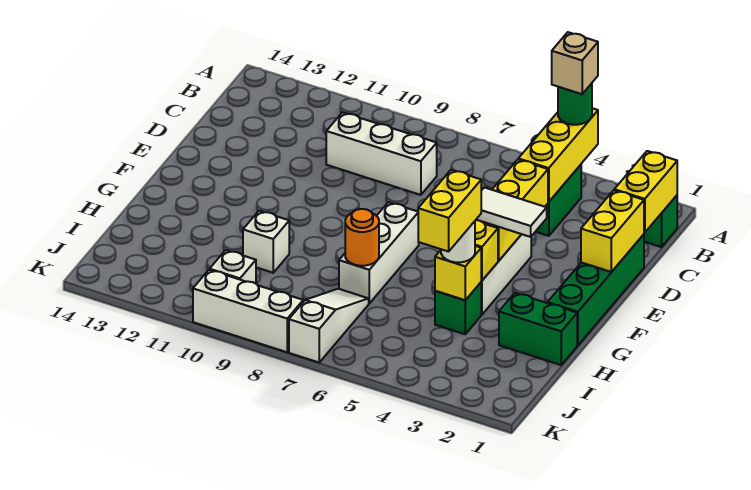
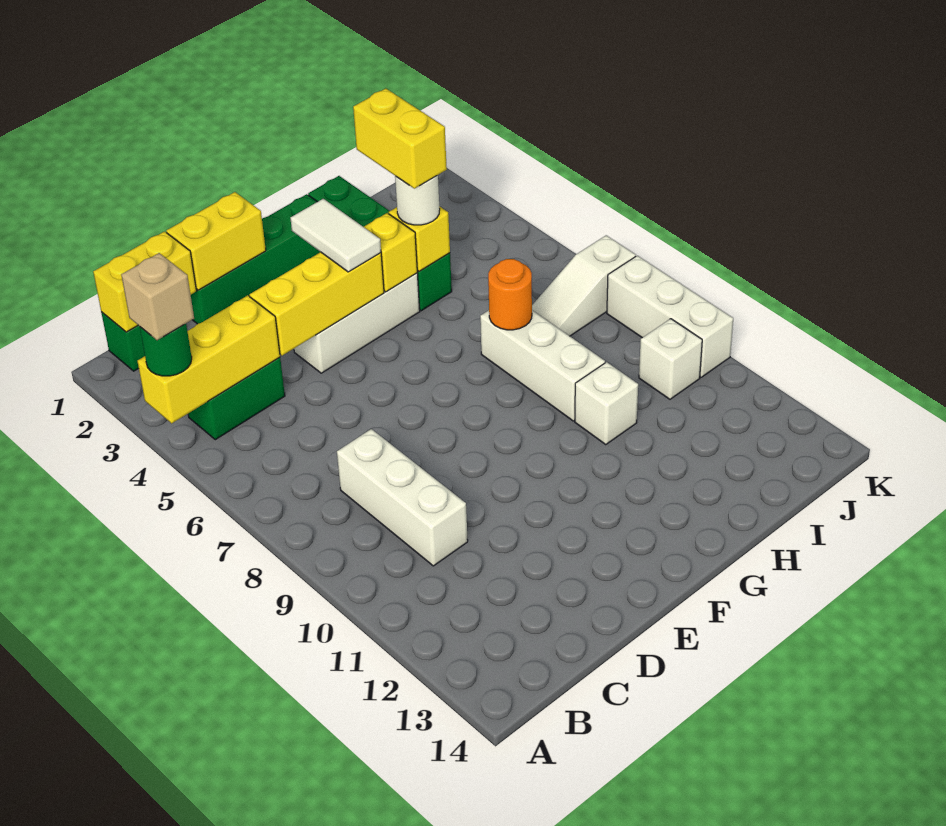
white 1x3 brick [339,202,419,303] -> white 1x3 brick turned to [480,310,605,421]
yellow 1x2 brick [418,170,481,252] -> yellow 1x2 brick turned to [353,89,447,189]

